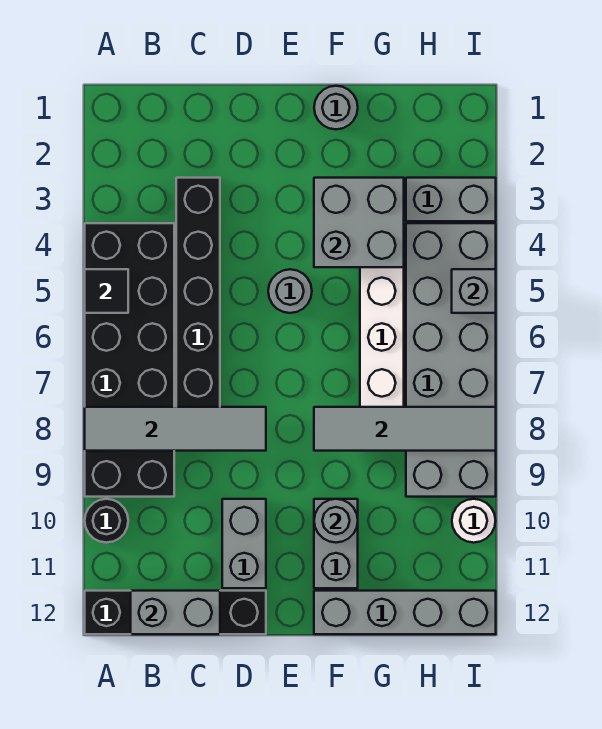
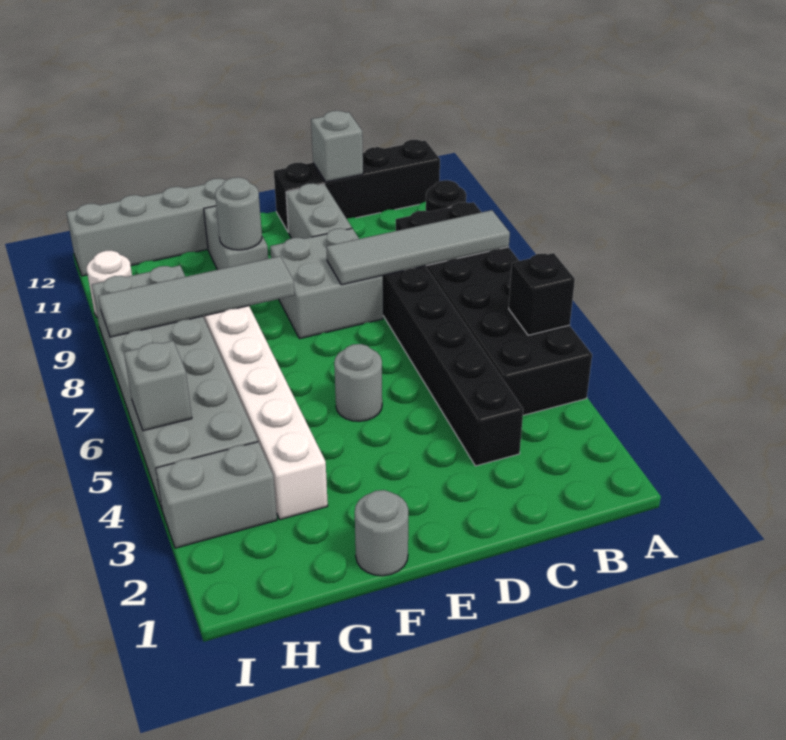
black 1x1 tile [85,269,128,313] -> black 1x1 brick [509,253,575,335]
grey 1x2 brick [131,591,220,634] -> grey 1x1 brick [311,111,363,182]
grey 2x2 brick [314,178,404,267] -> grey 2x2 brick moved to [270,228,383,339]

